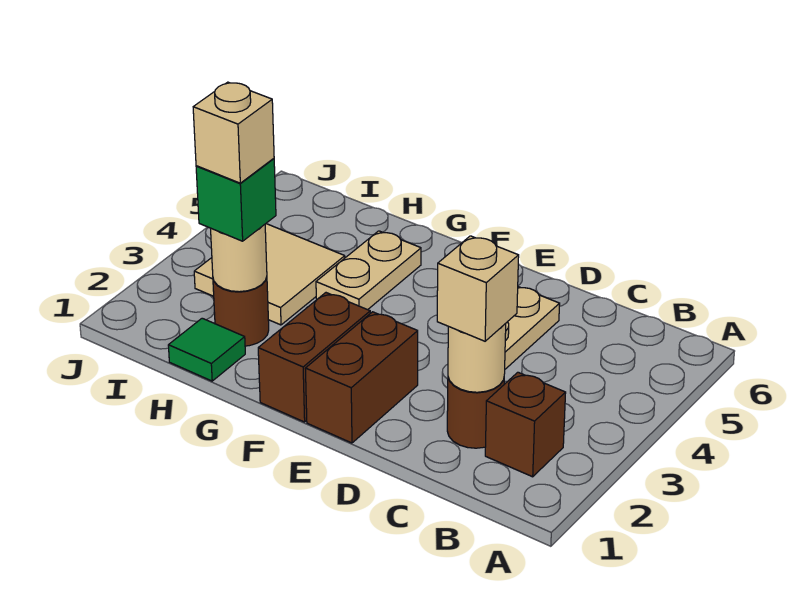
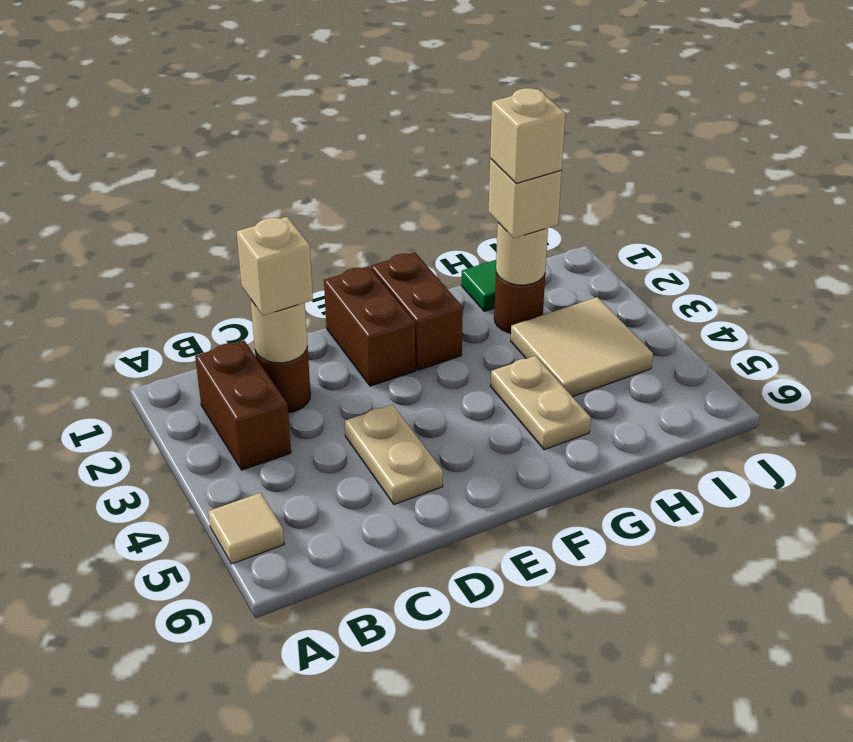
none -> tan 1x1 tile [208,493,284,564]
brown 1x1 brick [485,372,566,477] -> brown 1x2 brick [195,341,291,470]
green 1x1 brick [196,158,276,241] -> tan 1x1 brick [489,159,562,238]

